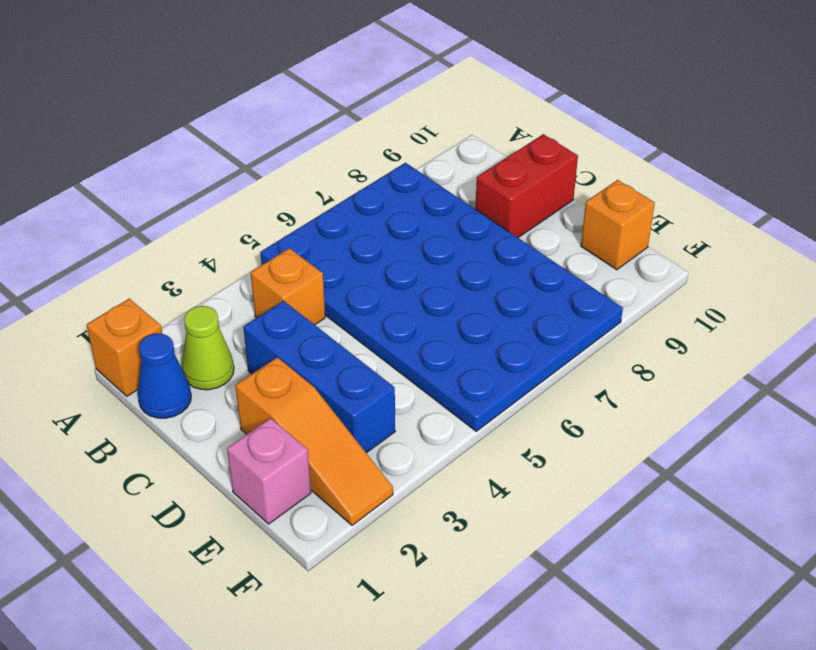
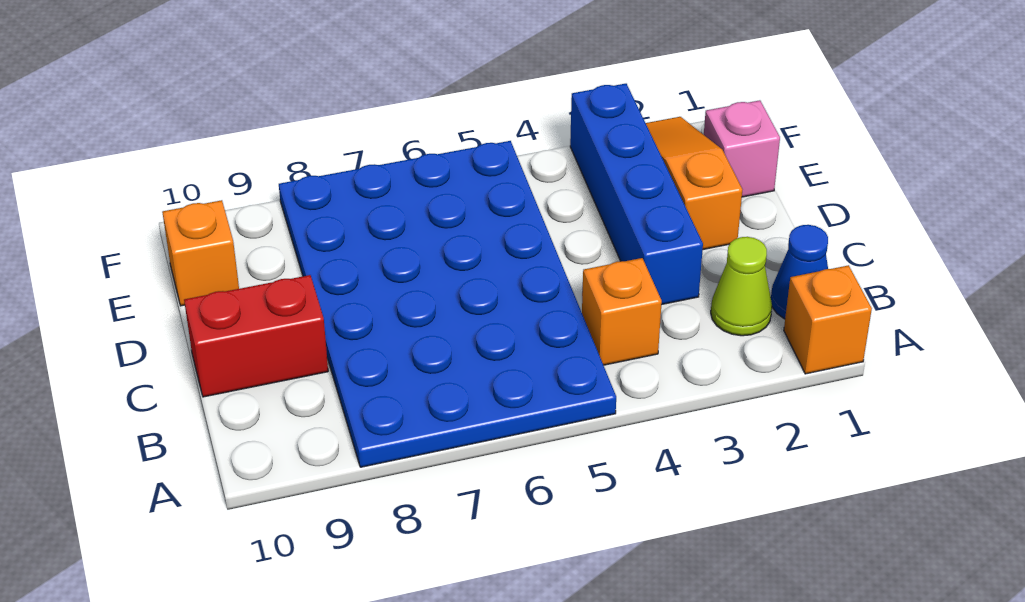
blue 1x3 brick [243,301,395,453] -> blue 1x4 brick [570,84,703,305]

